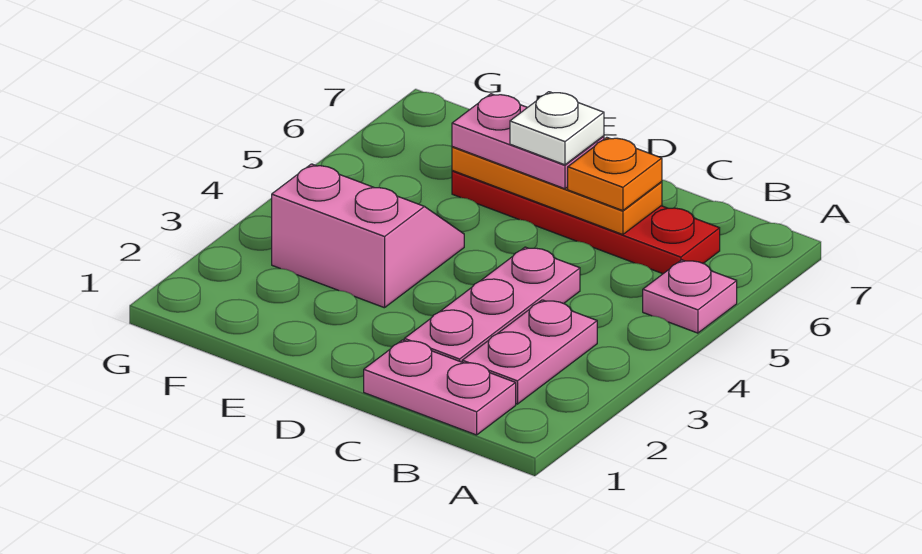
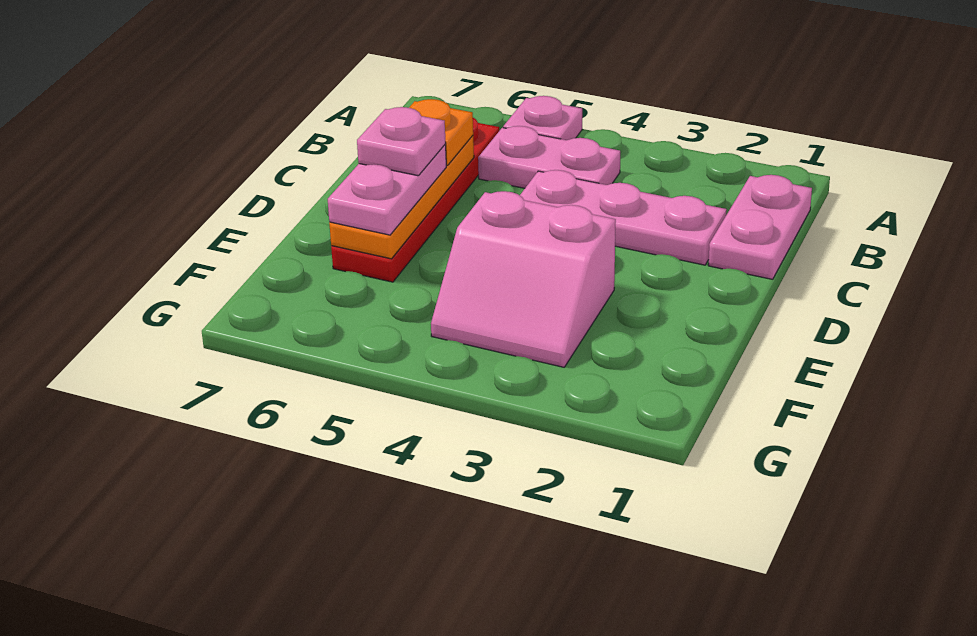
pink 1x2 plate [462,300,597,404] -> pink 1x2 plate moved to [478,126,620,188]
white 1x1 plate [510,92,604,165] -> pink 1x1 plate [357,107,446,176]
pink 2x2 slope [272,164,464,308] -> pink 2x2 slope turned to [431,191,616,367]

